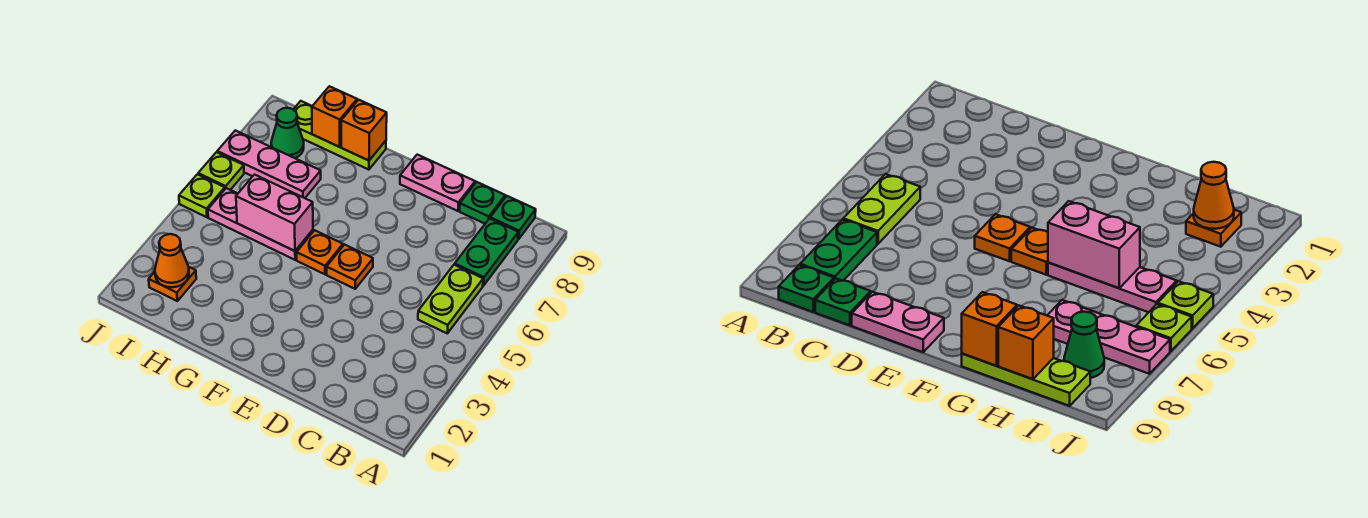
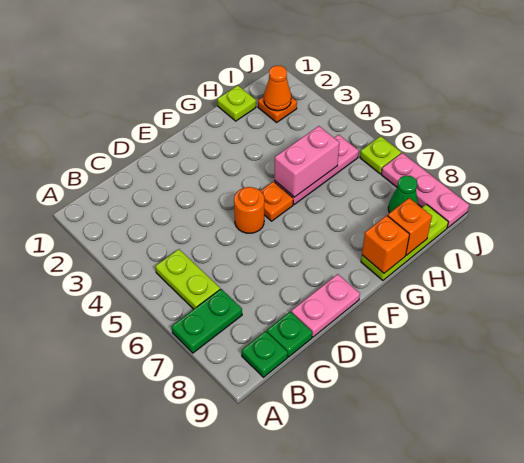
green 1x2 plate [455,219,518,286] -> green 1x2 plate turned to [172,289,242,353]
orange 1x1 plate [327,245,373,289] -> orange 1x1 round brick [234,187,264,233]
pink 1x3 plate [217,130,321,198] -> pink 1x3 plate turned to [381,153,469,228]
lime 1x1 plate [179,174,225,217] -> lime 1x1 plate moved to [217,85,256,121]

